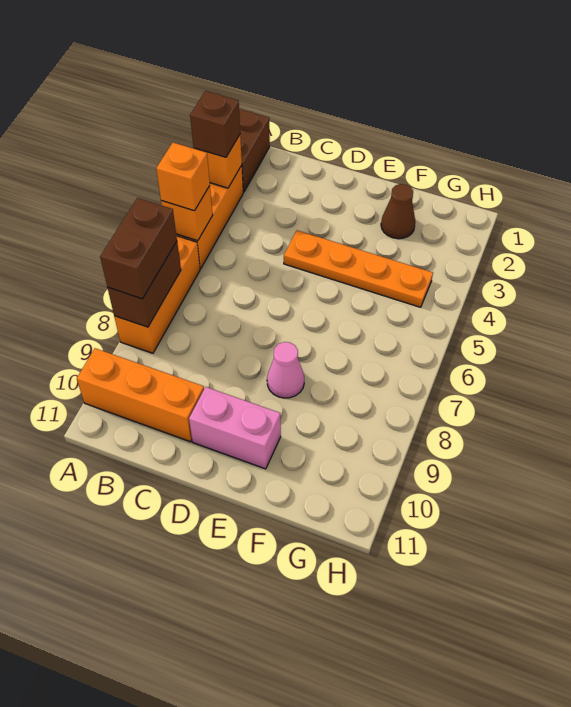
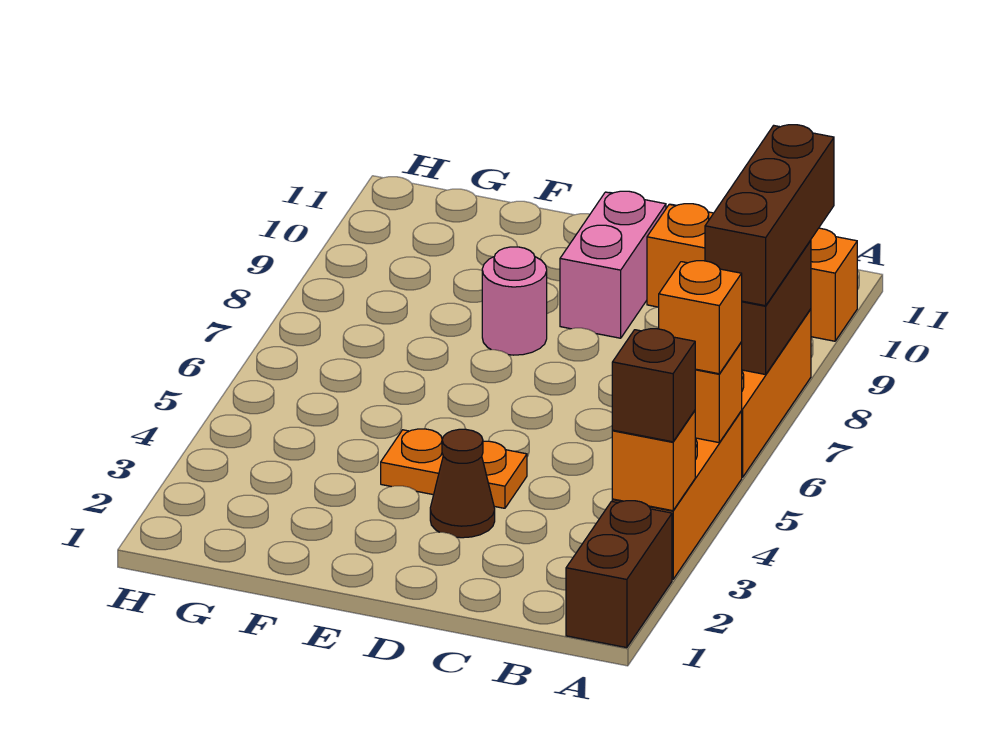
brown 1x2 brick [100,198,177,299] -> brown 1x3 brick [705,125,834,306]
orange 1x4 plate [284,230,433,307] -> orange 1x2 plate [381,429,527,508]
pink 1x2 brick [189,387,281,469] -> pink 1x2 brick turned to [560,191,666,338]
pink 1x1 cone [267,342,304,398] -> pink 1x1 round brick [482,247,547,355]
brown 1x1 cone [381,184,415,239] -> brown 1x1 cone moved to [430,429,495,538]

